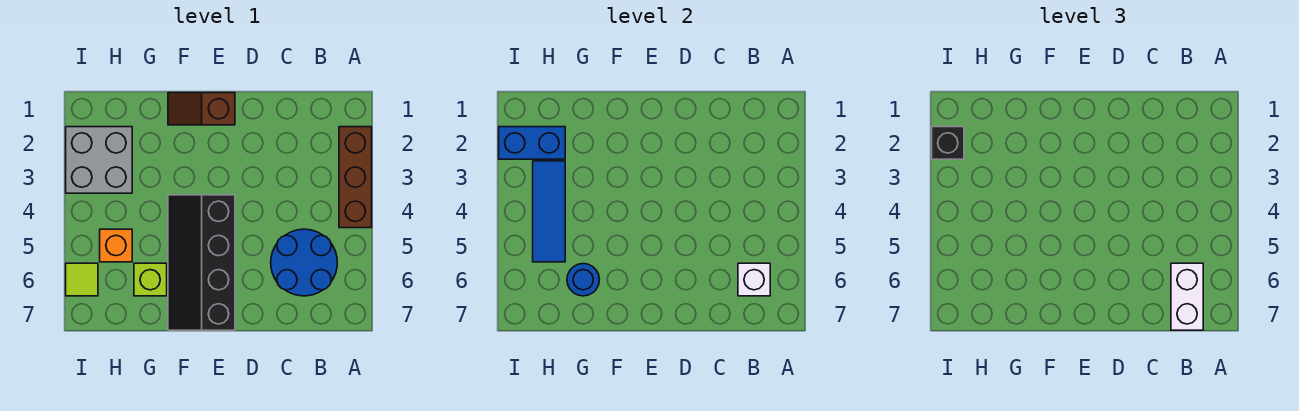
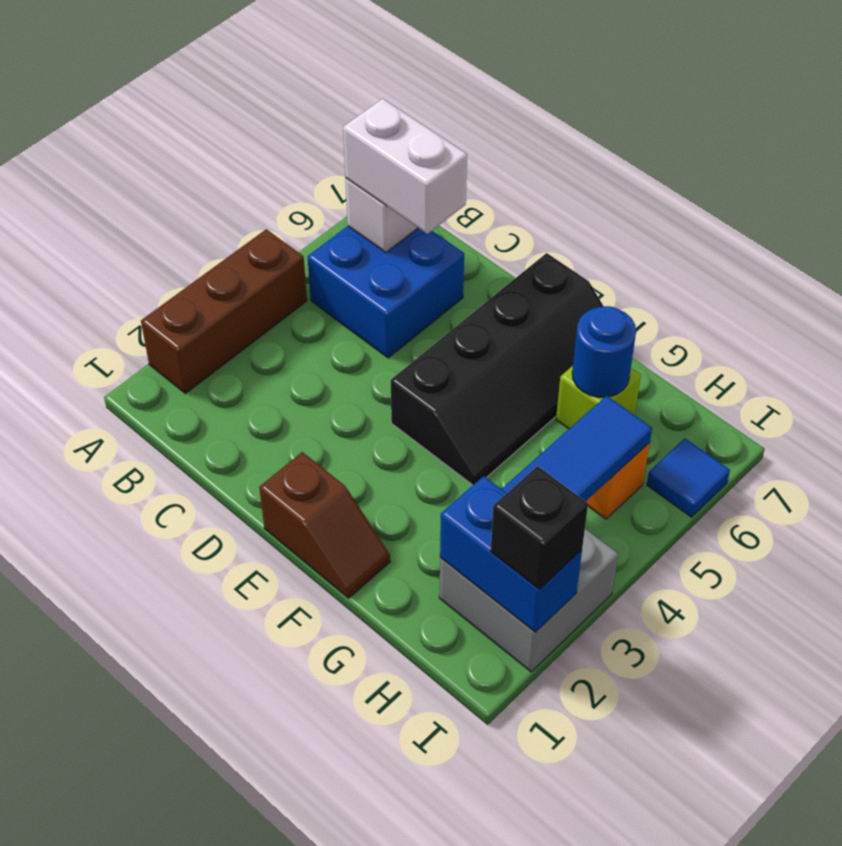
blue 2x2 round brick [271,229,337,296] -> blue 2x2 brick [308,226,464,358]
white 1x2 brick [1171,263,1203,330] -> white 1x2 brick turned to [343,99,467,234]
lime 1x1 tile [66,263,98,296] -> blue 1x1 tile [647,438,730,517]

